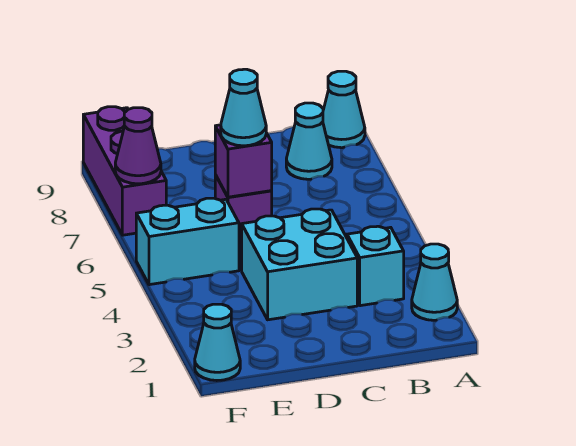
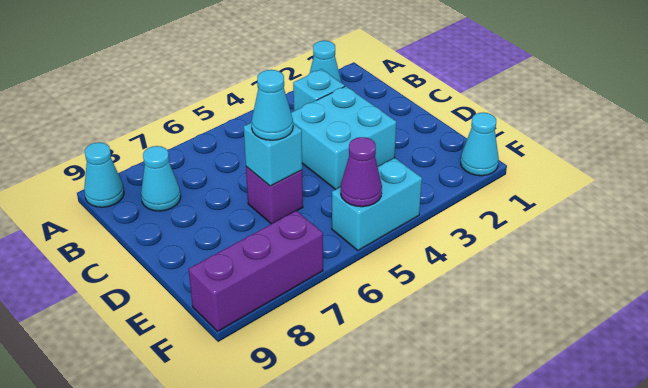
purple 1x1 brick [215,125,272,197] -> cyan 1x1 brick [244,123,302,186]
cyan 1x2 brick [136,198,239,285] -> cyan 1x2 brick turned to [332,158,422,250]
purple 1x1 cone [115,108,161,184] -> purple 1x1 cone moved to [341,137,382,207]

